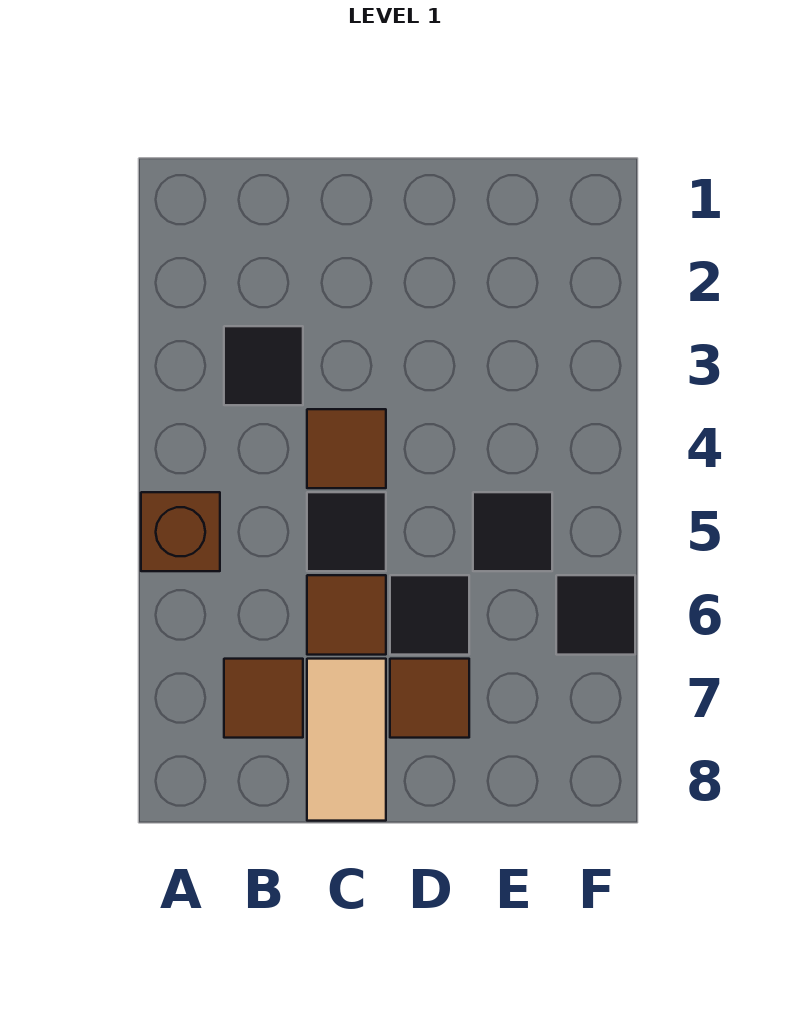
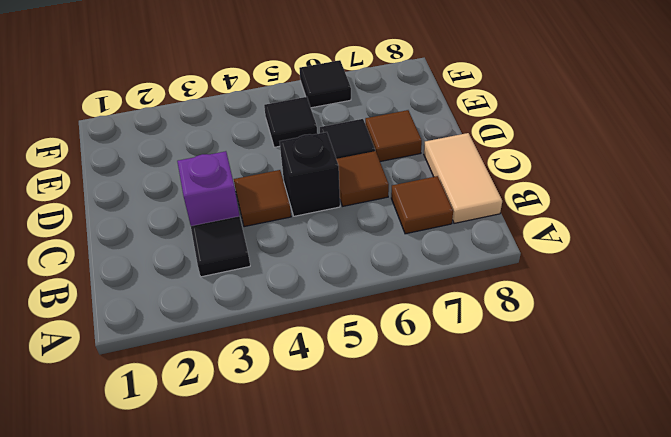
brown 1x1 brick [141,492,220,571] -> none
none -> purple 1x1 brick [177,151,239,226]
black 1x1 tile [307,492,386,571] -> black 1x1 brick [279,132,340,216]
tan 1x2 tile [307,659,386,821] -> tan 1x2 tile turned to [424,133,502,223]

